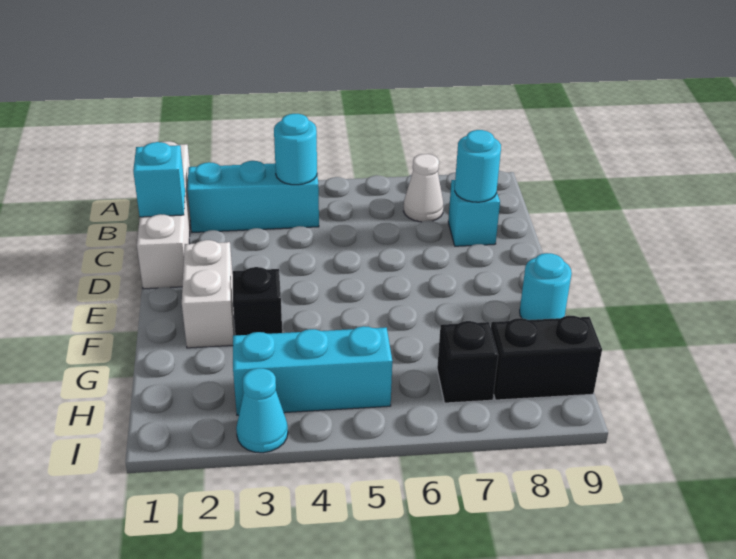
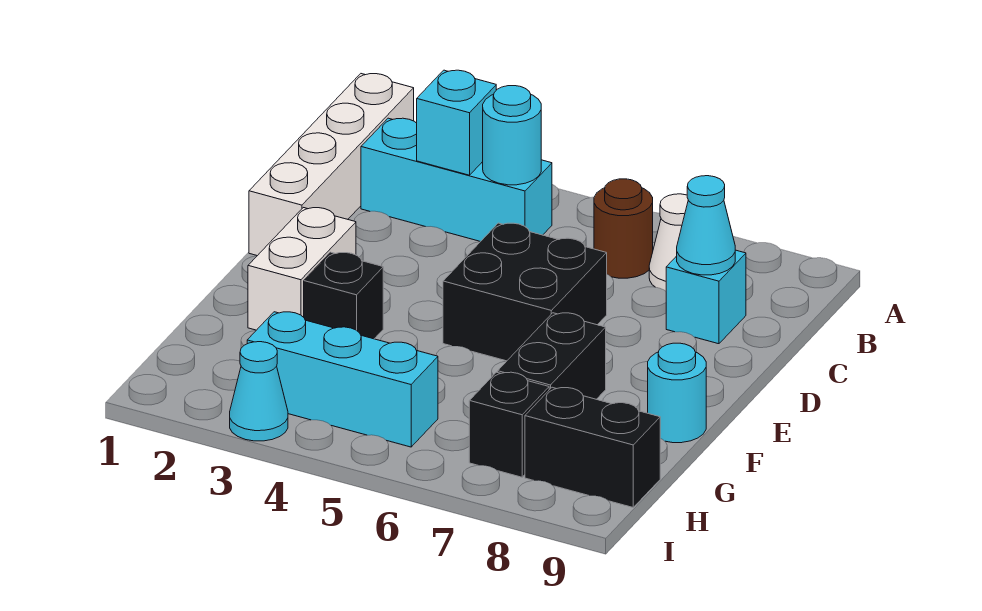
none -> brown 1x1 round brick [594,179,653,278]
cyan 1x1 brick [133,142,185,217] -> cyan 1x1 brick moved to [417,70,496,175]
cyan 1x1 round brick [455,130,501,202] -> cyan 1x1 cone [677,176,735,275]
none -> black 2x2 brick [443,223,607,361]
none -> black 1x2 brick [498,313,606,399]

